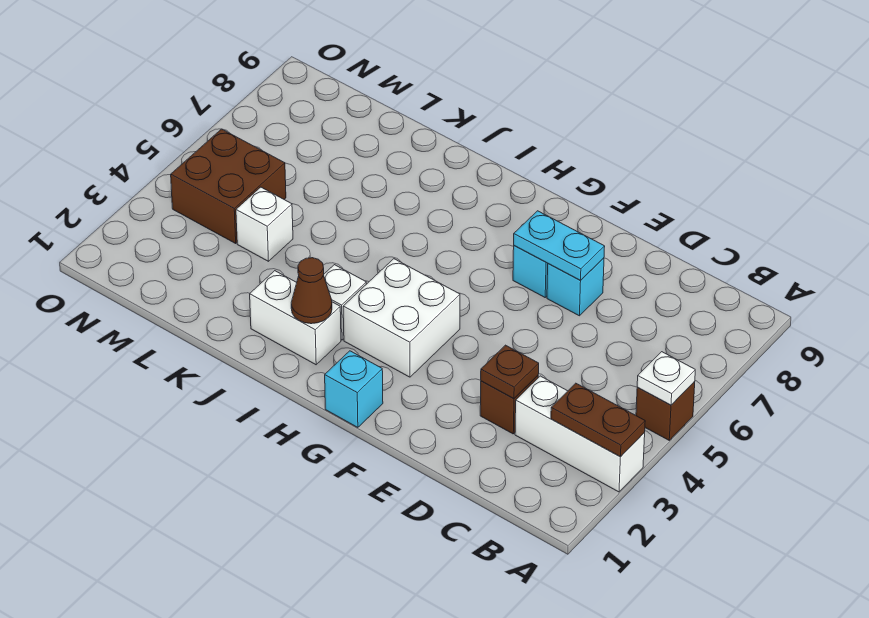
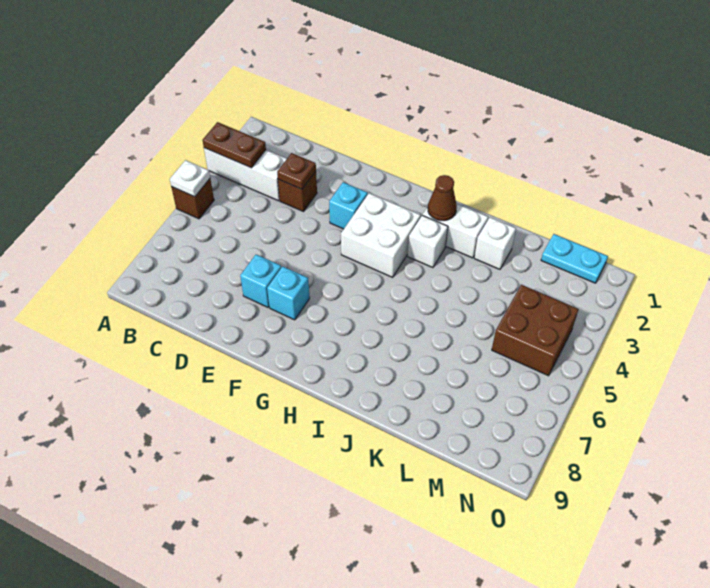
cyan 1x2 plate [514,211,605,281] -> cyan 1x2 plate moved to [541,234,608,283]
cyan 1x1 brick [325,351,383,427] -> cyan 1x1 brick moved to [329,182,368,229]
white 1x1 brick [236,187,293,261] -> white 1x1 brick moved to [474,217,516,269]

